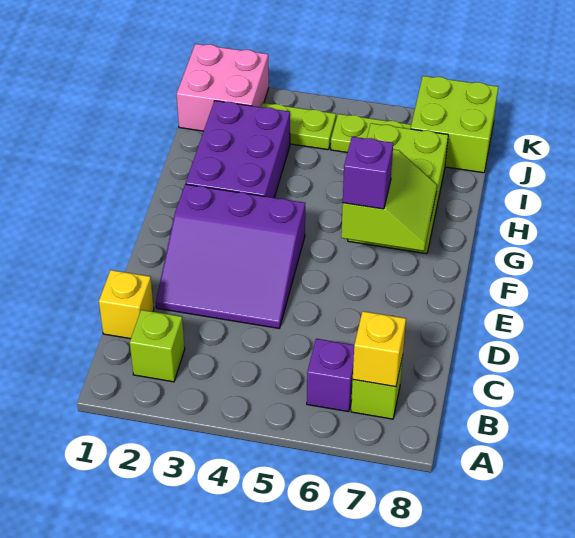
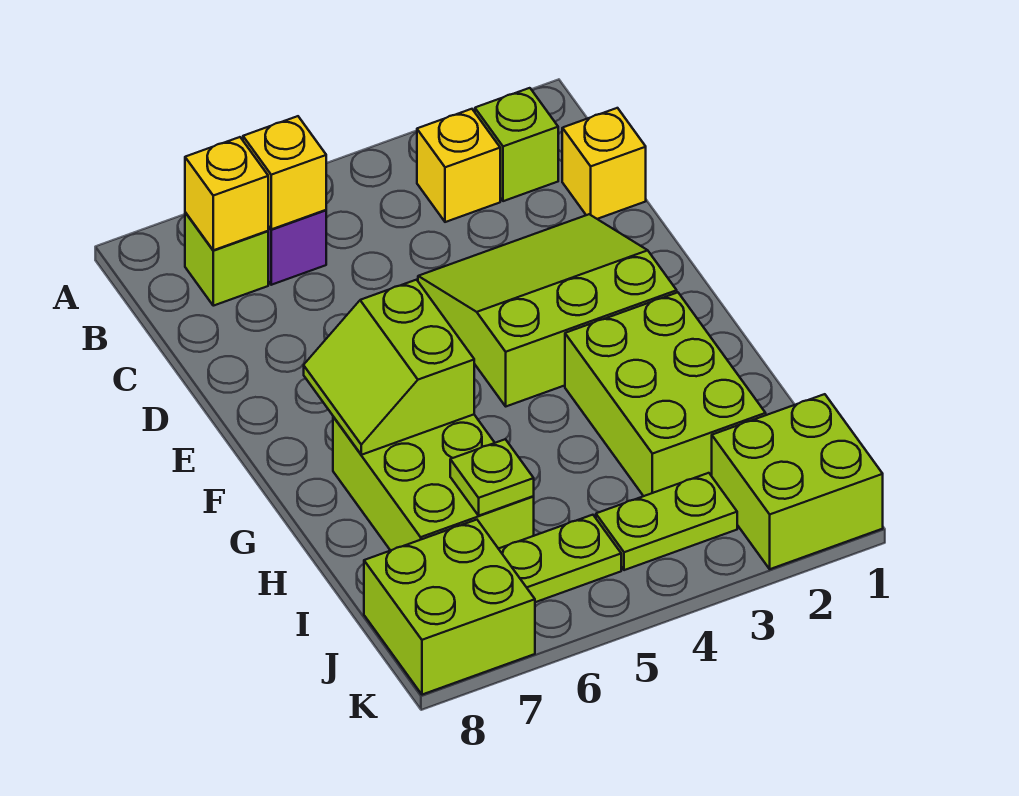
none -> yellow 1x1 brick [417,109,500,222]
none -> yellow 1x1 brick [243,116,326,229]
purple 3x3 slope [156,184,305,328] -> lime 3x3 slope [418,214,677,406]
purple 1x1 brick [343,137,393,209] -> none
purple 2x3 brick [186,101,290,198] -> lime 2x3 brick [565,292,766,496]
none -> lime 1x1 plate [450,439,534,516]
pink 2x2 brick [177,44,269,131] -> lime 2x2 brick [712,394,883,569]

